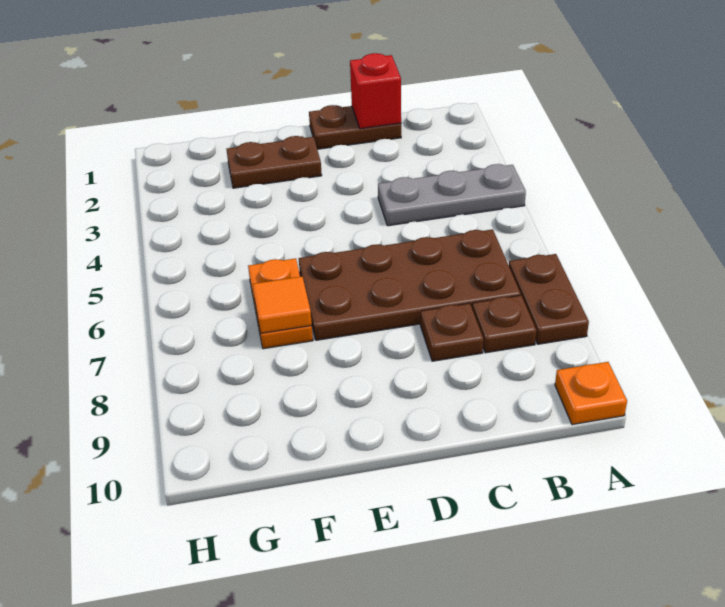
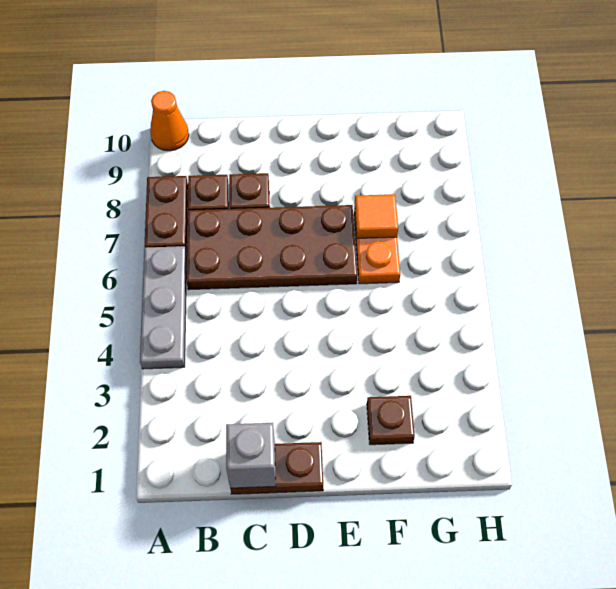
grey 1x3 plate [378,164,526,226] -> grey 1x3 plate turned to [140,246,187,369]
orange 1x1 plate [555,362,627,425] -> orange 1x1 cone [150,91,189,151]
red 1x1 brick [350,53,401,129] -> grey 1x1 brick [226,423,276,488]
brown 1x2 plate [226,136,322,188] -> brown 1x1 plate [367,396,415,445]

